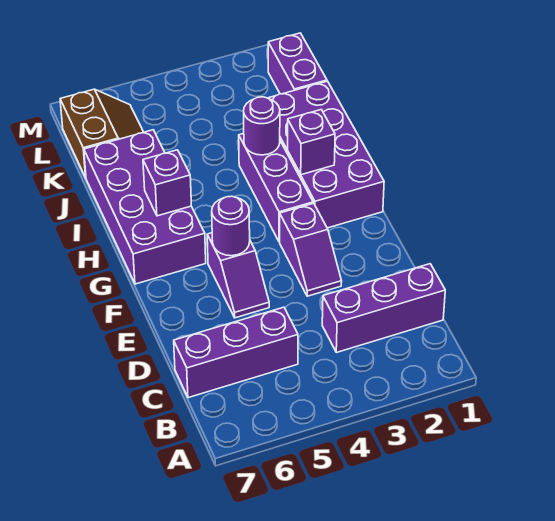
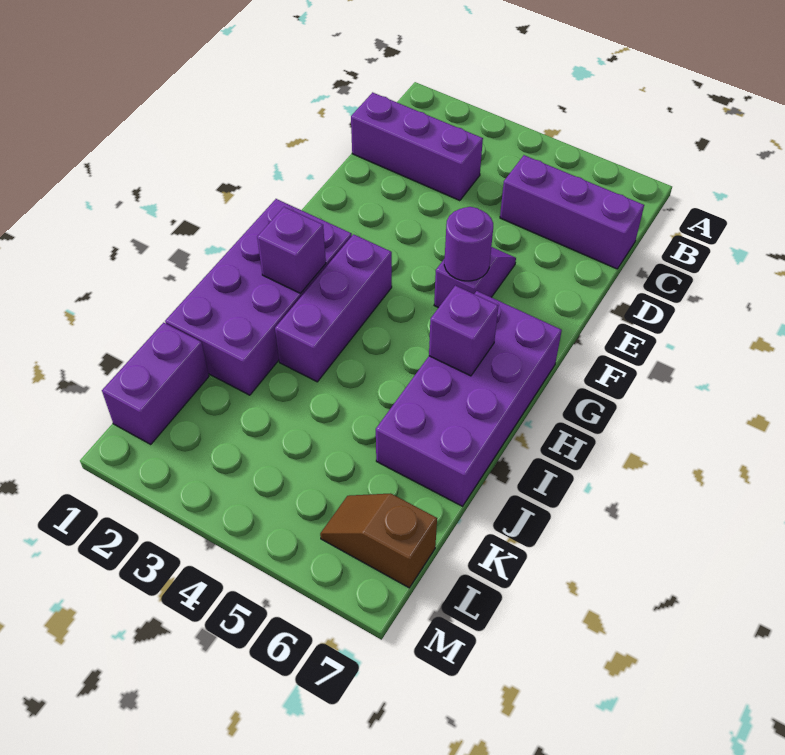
purple 1x2 slope [280,203,342,296] -> none
purple 1x1 round brick [244,97,280,155] -> none
brown 2x2 slope [60,89,143,178] -> brown 1x2 slope [320,493,437,588]

